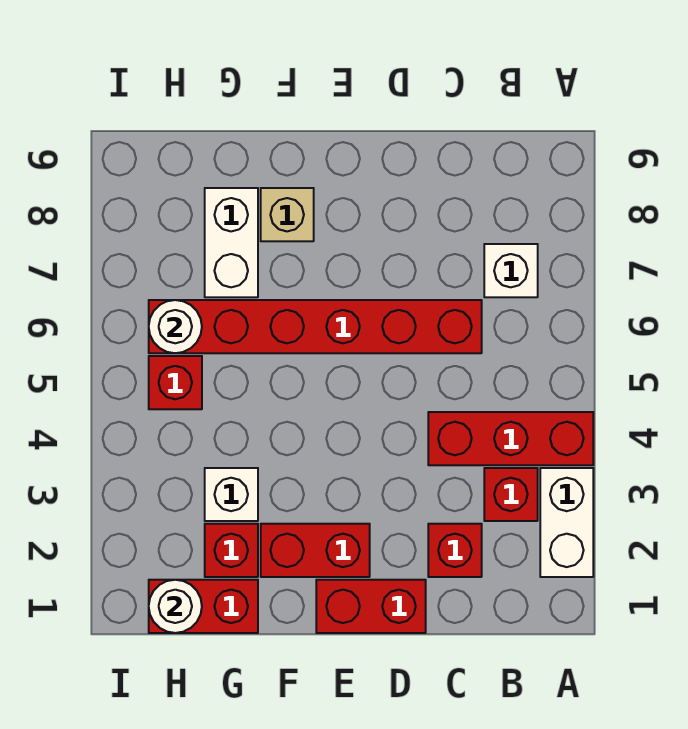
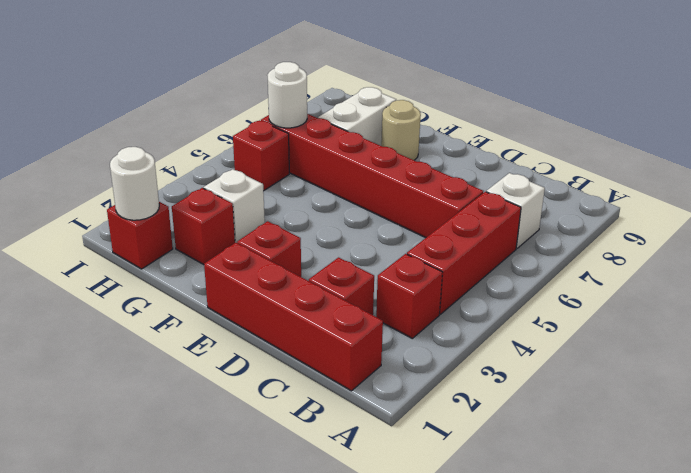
white 1x2 brick [540,468,593,577] -> none
red 1x3 brick [428,412,593,465] -> red 1x3 brick turned to [407,192,521,314]
red 1x2 brick [316,580,426,633] -> red 1x4 brick [204,243,383,391]
red 1x2 brick [261,524,370,577] -> red 1x1 brick [237,221,301,277]
tan 1x1 brick [261,188,314,241] -> tan 1x1 round brick [381,100,421,160]
red 1x2 brick [149,580,258,633] -> red 1x1 brick [107,202,173,269]

